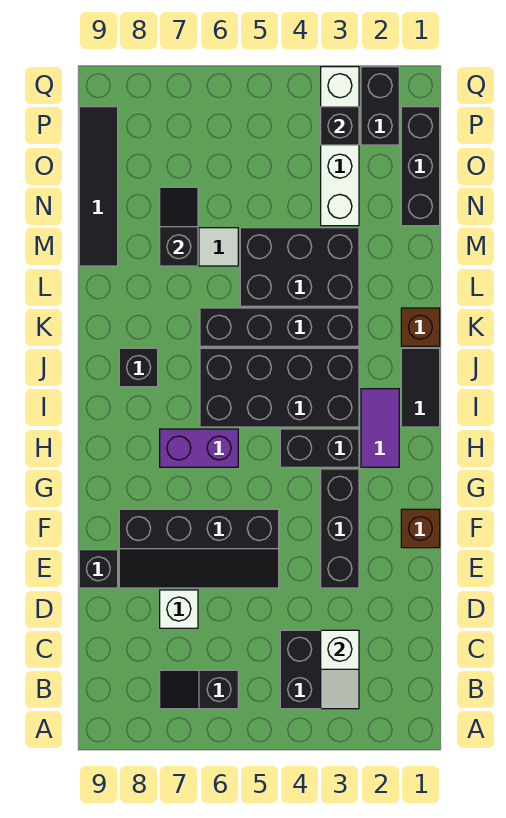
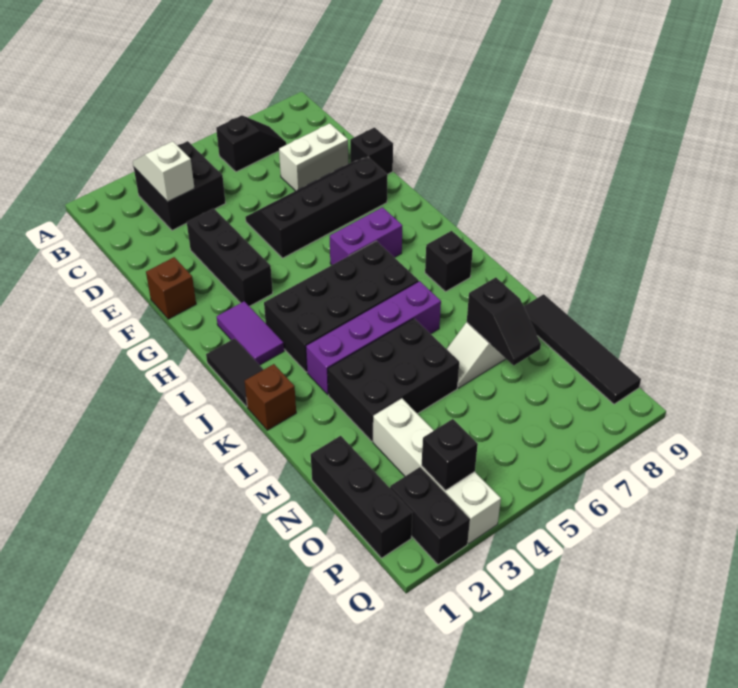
white 1x1 brick [160,590,198,628] -> white 1x2 brick [279,123,348,191]
black 1x2 brick [280,429,359,467] -> none
black 1x4 brick [200,308,359,346] -> purple 1x4 brick [306,281,441,394]

